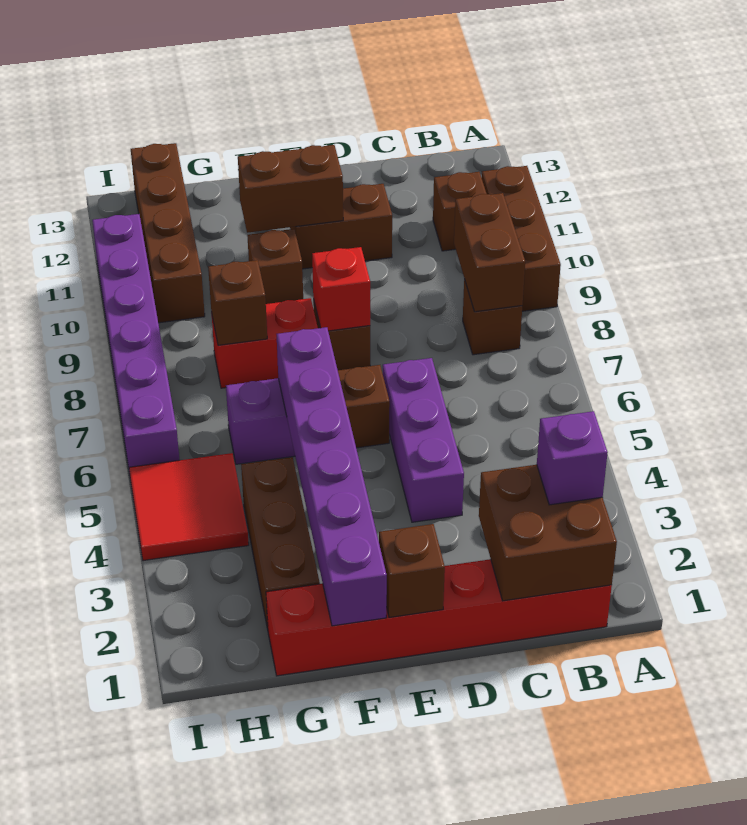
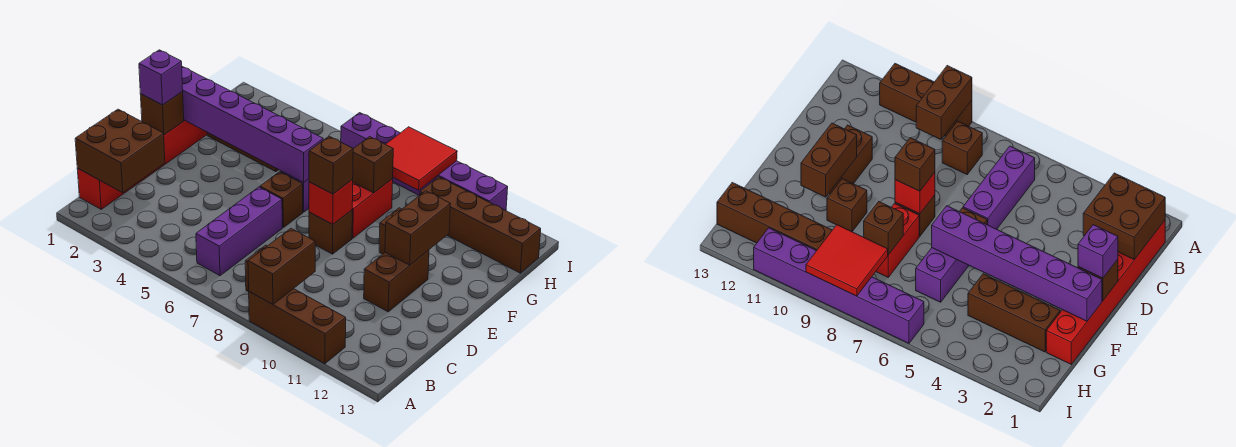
purple 1x1 brick [537,411,608,505] -> purple 1x1 brick moved to [139,50,183,105]
brown 1x2 brick [454,193,525,312] -> brown 1x2 brick turned to [248,228,315,305]
brown 1x1 brick [433,172,487,251] -> brown 1x1 brick moved to [309,136,353,194]
purple 1x3 brick [383,358,464,522] -> purple 1x3 brick turned to [196,187,282,276]
red 2x2 tile [129,453,249,561] -> red 2x2 tile moved to [386,127,457,190]

